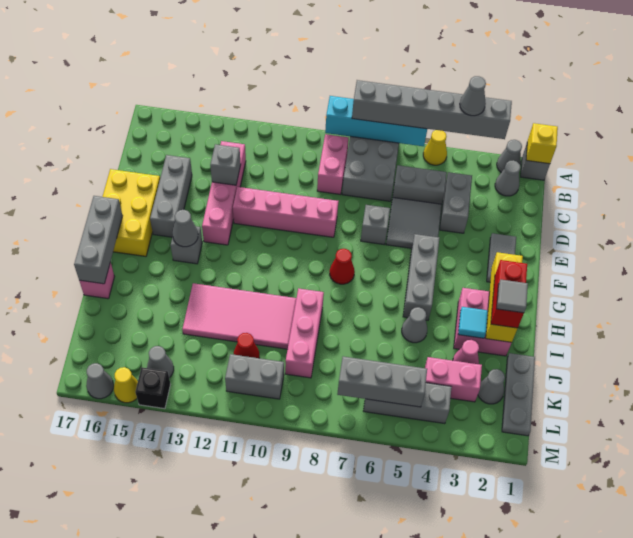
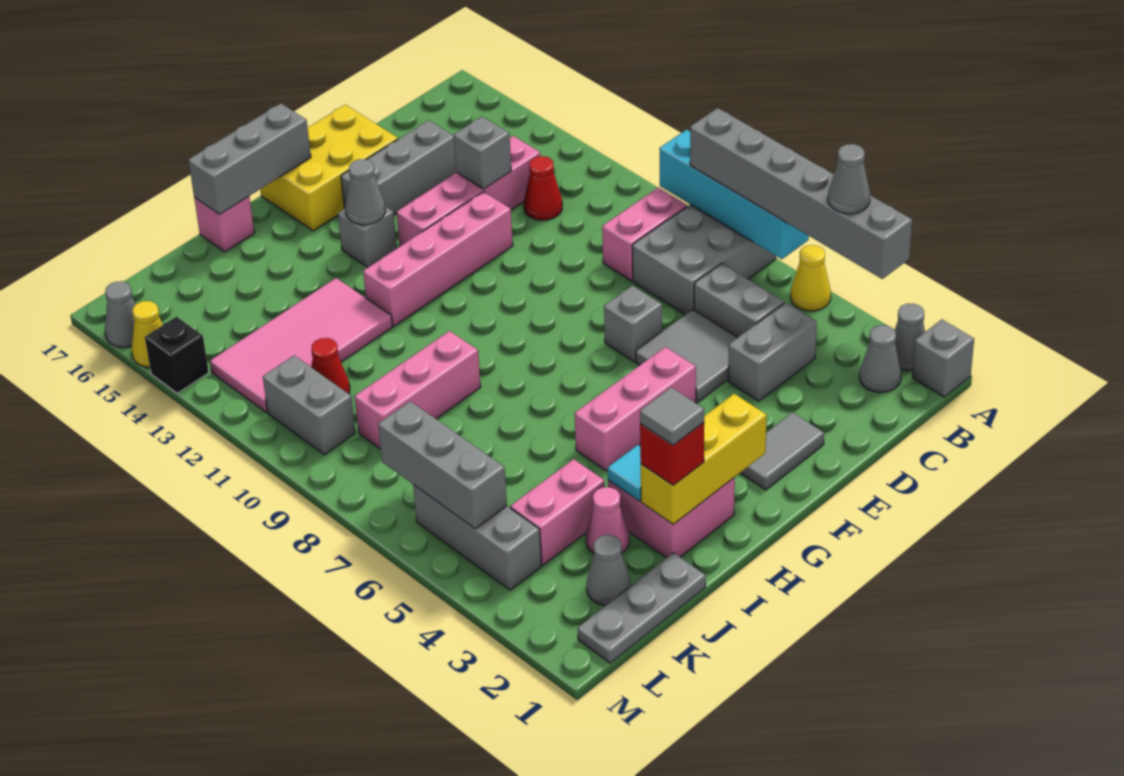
yellow 1x1 brick [526,123,558,164] -> none
pink 1x4 brick [233,187,338,237] -> pink 1x4 brick turned to [363,192,513,326]
grey 1x3 brick [403,234,439,320] -> pink 1x3 brick [575,347,696,471]
red 1x1 cone [330,249,355,284] -> red 1x1 cone moved to [524,156,562,220]
red 1x2 brick [491,260,527,328] -> red 1x1 brick [640,422,704,485]
grey 1x1 cone [402,307,427,343] -> none
pink 2x4 tile [182,283,296,349] -> pink 2x4 tile turned to [210,278,392,412]
pink 1x2 brick [425,357,482,402] -> pink 1x2 brick turned to [510,459,605,565]
grey 1x1 cone [147,346,174,378] -> none

